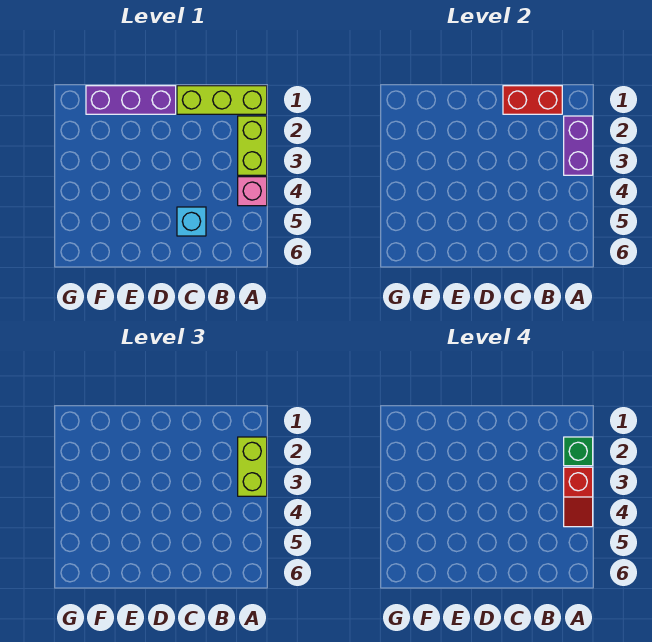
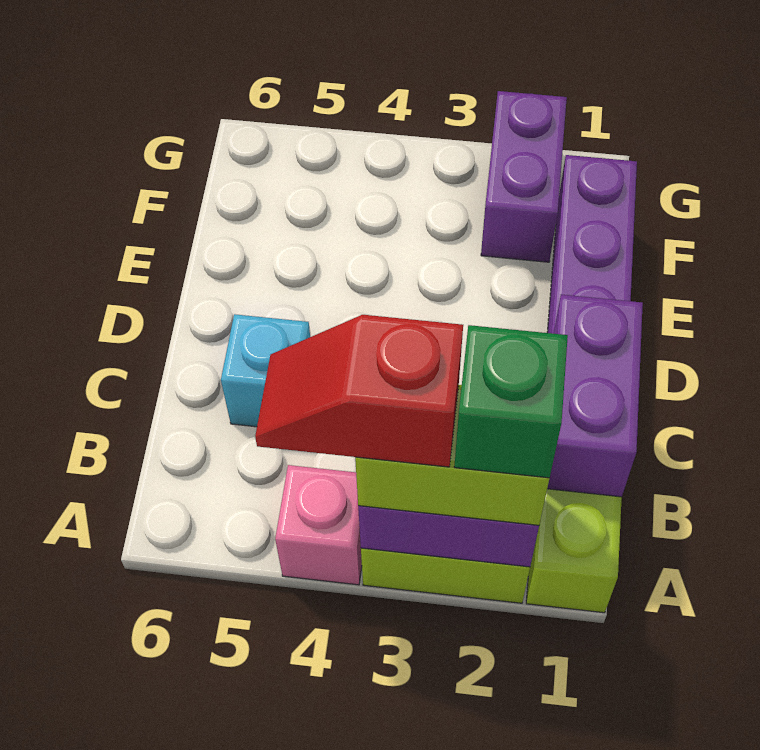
red 1x2 brick [503,86,562,114] -> purple 1x2 brick [547,295,643,497]
none -> purple 1x2 brick [481,91,567,262]

